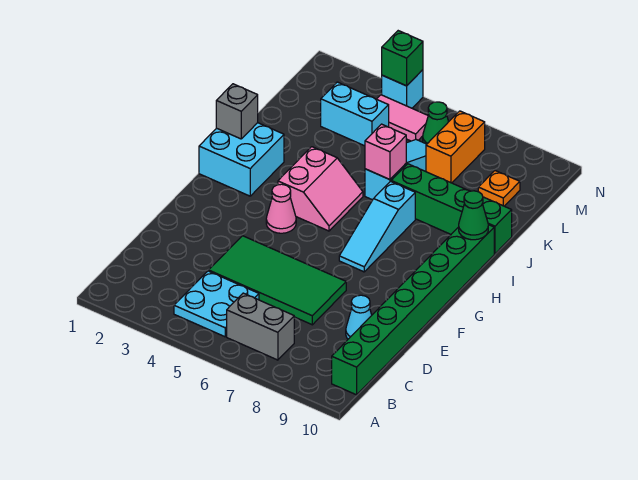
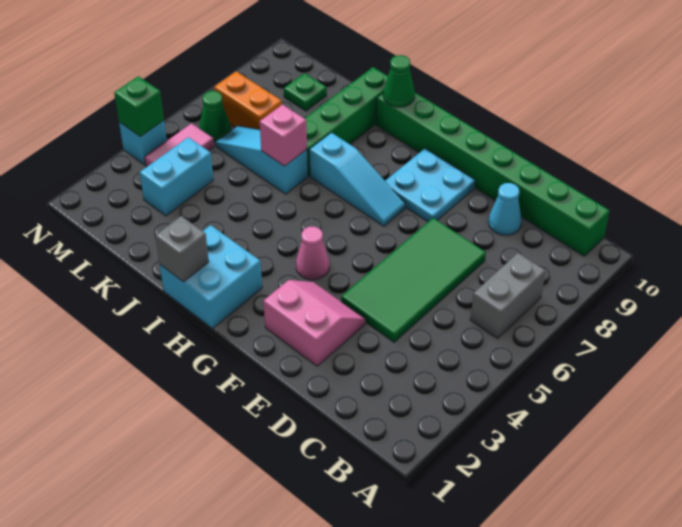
cyan 2x2 plate [174,271,259,337] -> cyan 2x2 plate moved to [385,149,475,222]
pink 2x2 slope [278,147,363,231] -> pink 2x2 slope moved to [264,280,366,366]
orange 1x1 plate [478,171,520,206] -> green 1x1 plate [284,73,327,111]

